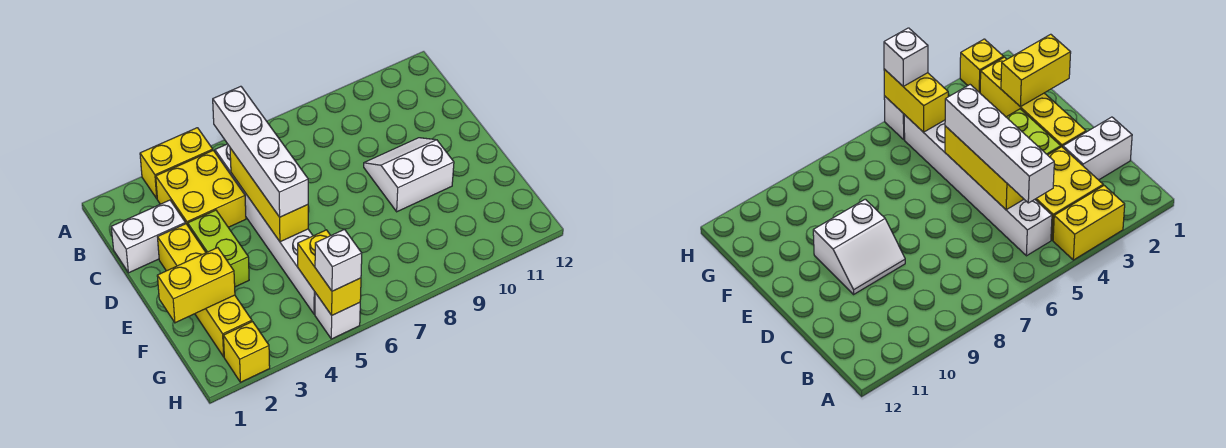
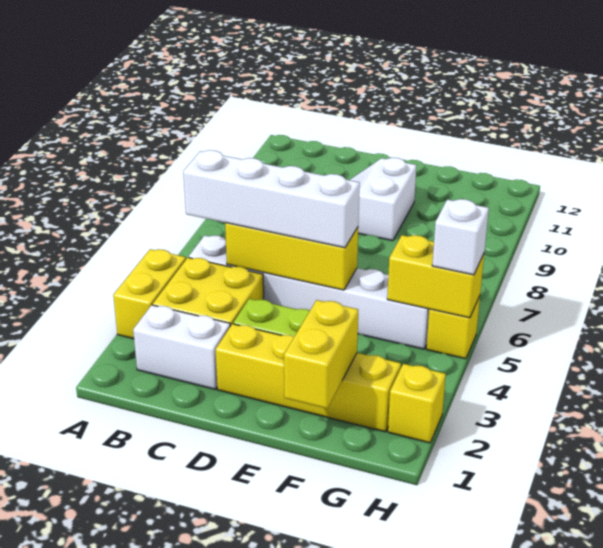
white 1x2 brick [111,200,186,273] -> white 1x2 brick turned to [133,305,230,389]
white 1x1 brick [315,293,360,339] -> yellow 1x1 brick [426,296,480,359]

